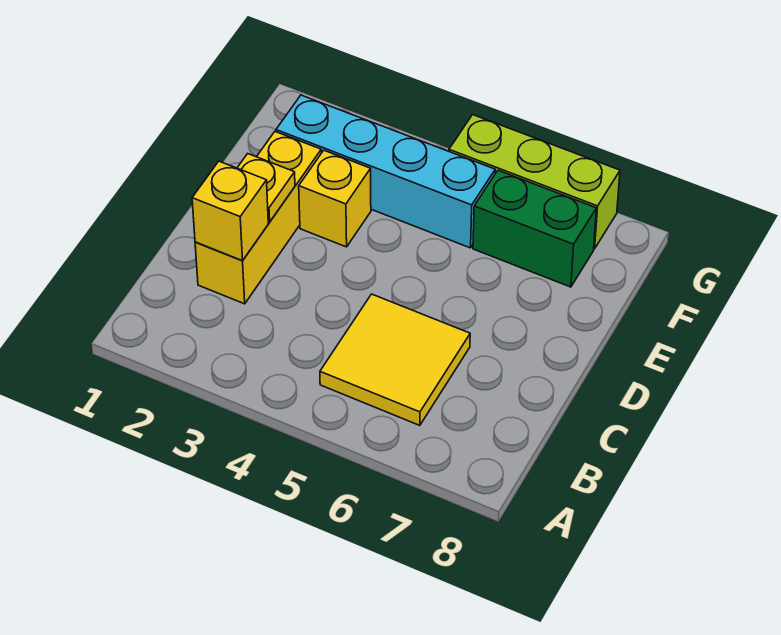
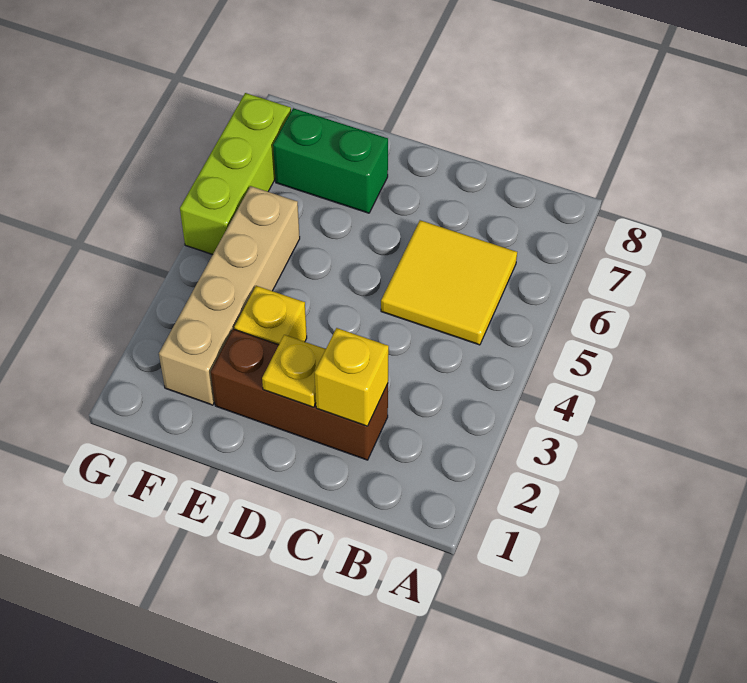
yellow 1x3 brick [195,132,321,304] -> brown 1x3 brick [211,329,388,460]
cyan 1x4 brick [276,95,495,248] -> tan 1x4 brick [159,186,300,405]
green 1x2 brick [473,170,596,287] -> green 1x2 brick turned to [273,108,388,213]

